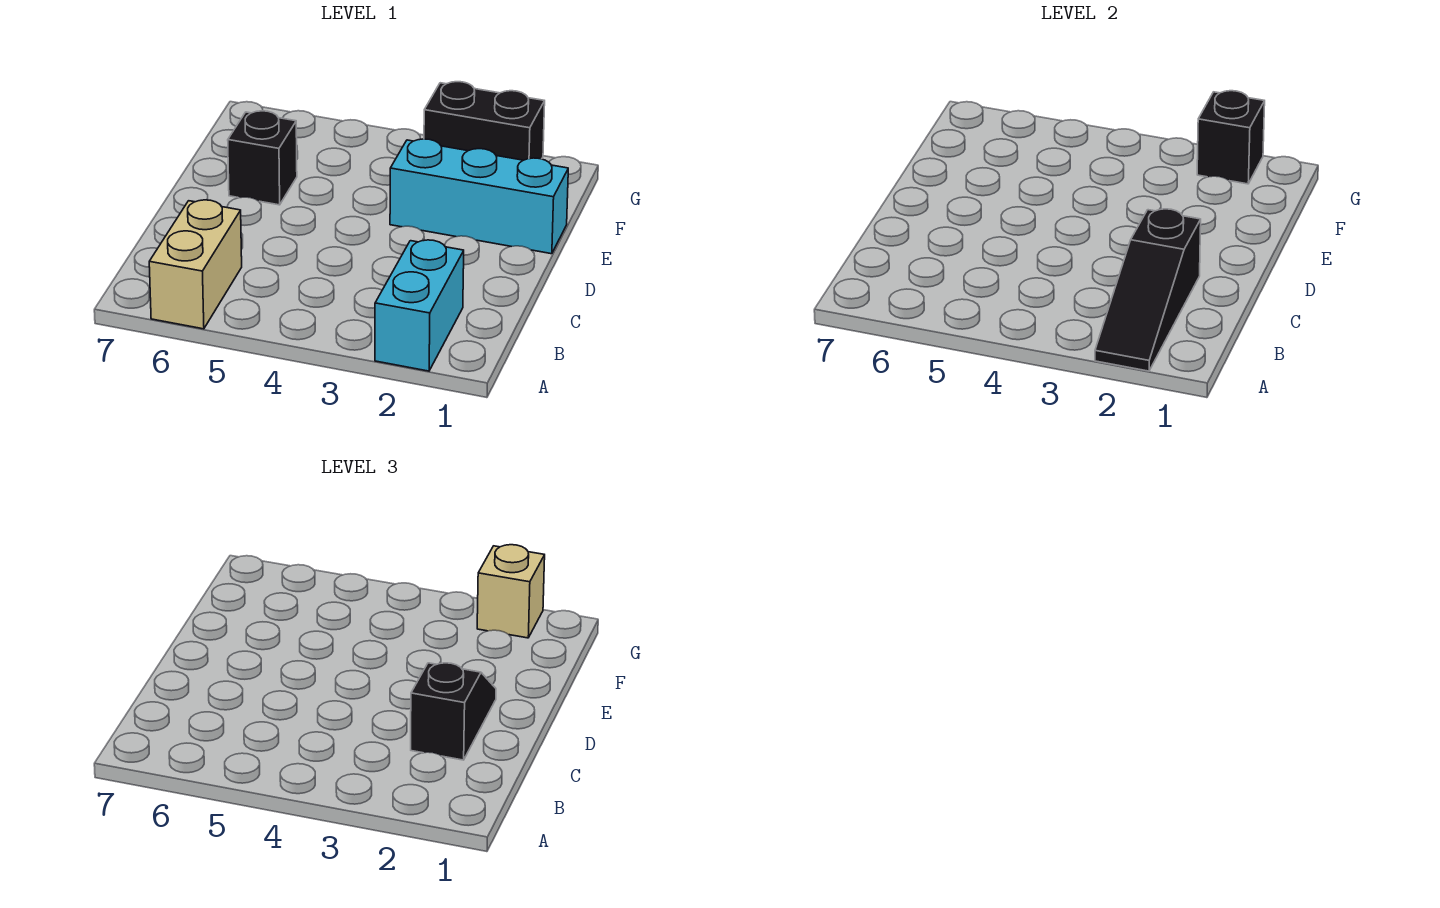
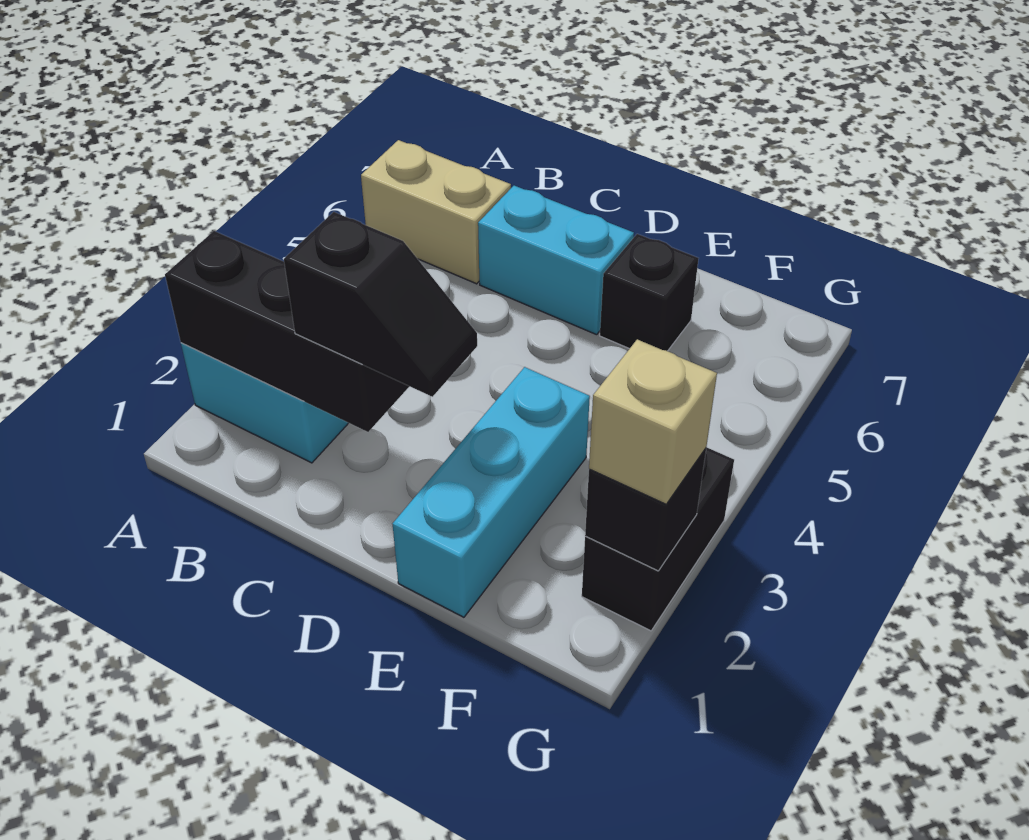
black 1x3 slope [1095,209,1201,371] -> black 1x3 brick [165,231,409,432]
none -> cyan 1x2 brick [478,186,634,335]

